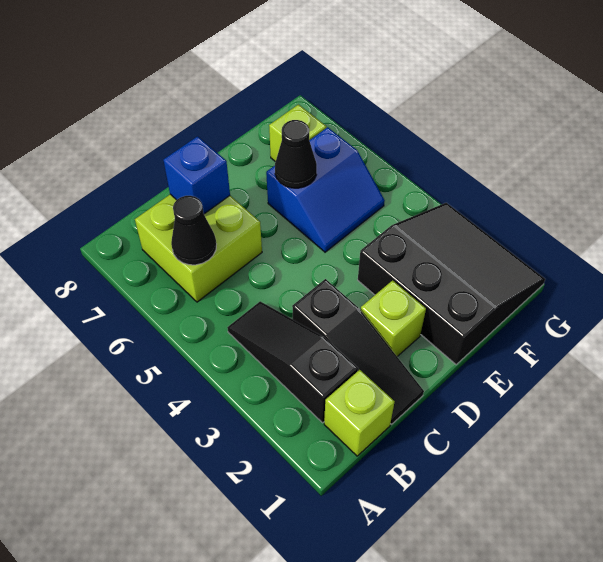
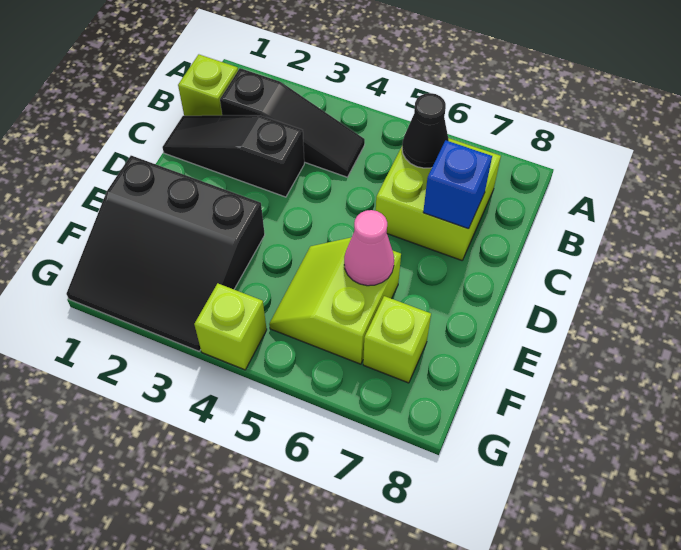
lime 1x1 brick [361,280,426,357] -> lime 1x1 brick moved to [194,283,267,370]
blue 2x2 slope [266,127,385,252] -> lime 2x2 slope [269,237,401,364]
black 1x1 cone [275,120,317,188] -> pink 1x1 cone [344,210,394,286]

